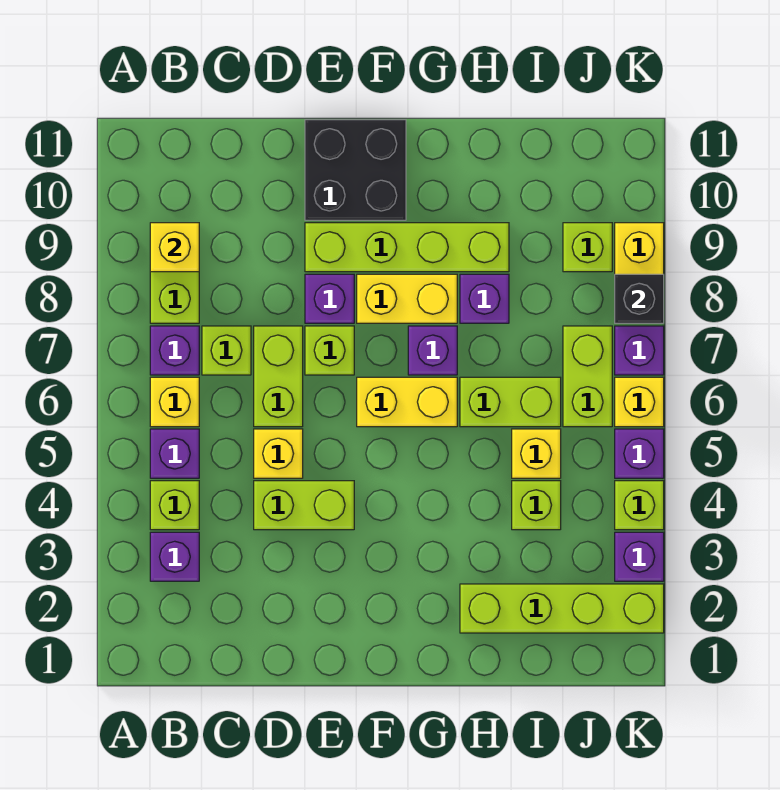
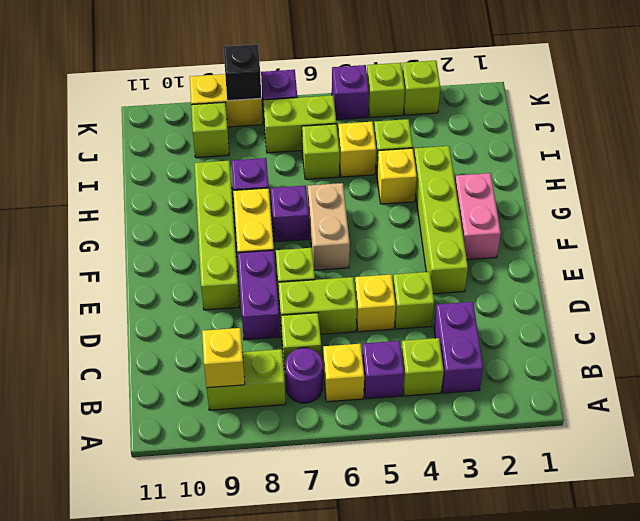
purple 1x1 brick [150,532,199,581] -> purple 1x2 brick [434,302,483,393]
purple 1x1 brick [150,326,199,375] -> purple 1x1 round brick [285,348,323,403]
lime 1x2 brick [254,481,354,530] -> lime 1x1 brick [393,272,434,329]
purple 1x1 brick [305,274,354,323] -> purple 1x2 brick [238,250,280,340]
black 2x2 brick [305,120,406,220] -> none
none -> pink 1x2 brick [455,173,501,260]
yellow 1x2 brick [357,377,457,427] -> tan 1x2 brick [308,183,350,270]
lime 1x4 brick [460,584,664,633] -> lime 1x4 brick moved to [414,146,468,294]
lime 1x2 brick [460,377,561,427] -> lime 1x1 brick [302,124,340,179]
purple 1x1 brick [615,532,664,581] -> lime 1x1 brick [402,61,440,115]
yellow 1x1 brick [615,377,664,427] -> yellow 1x1 brick moved to [377,148,417,204]

